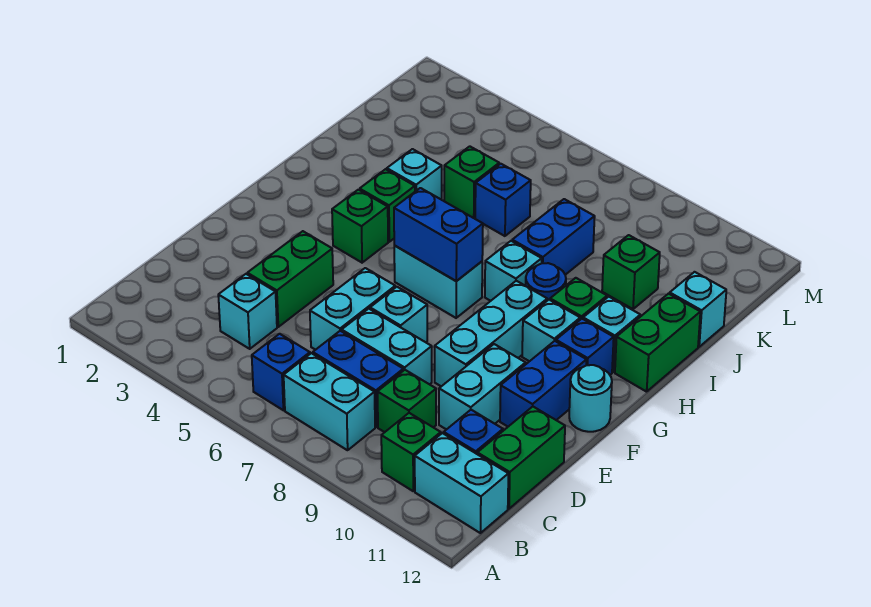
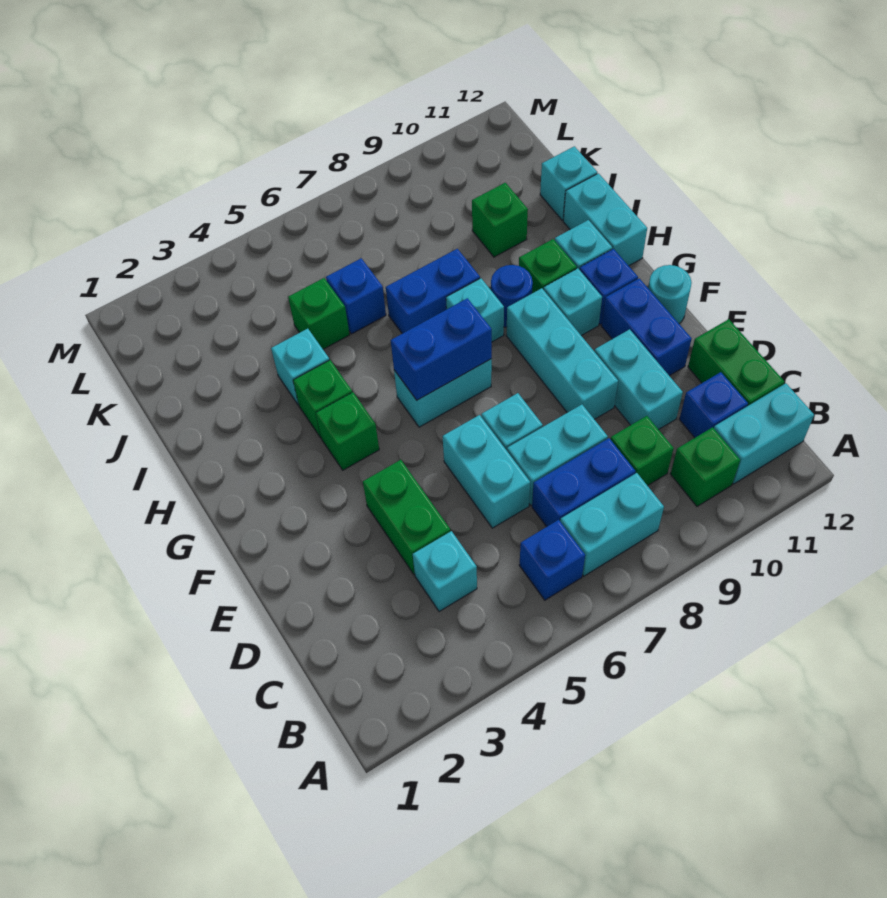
green 1x2 brick [615,294,700,392] -> cyan 1x2 brick [563,173,647,266]
blue 1x2 brick [512,199,595,275] -> blue 1x2 brick turned to [386,249,480,334]

